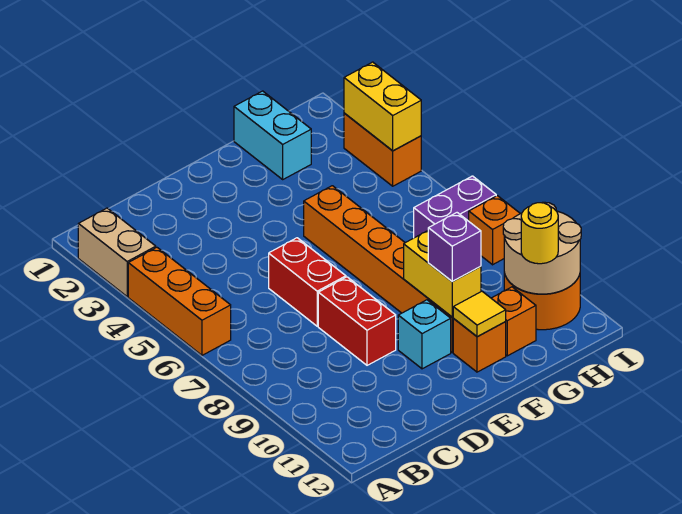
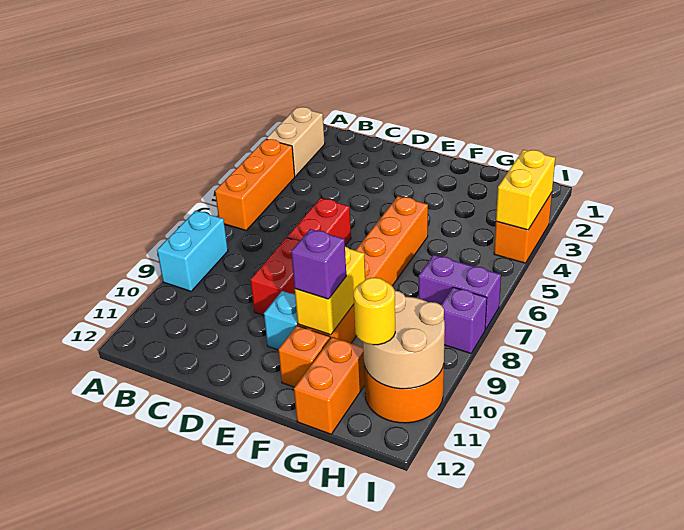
yellow 1x1 tile [453,291,506,337] -> none
cyan 1x2 brick [234,91,311,179] -> cyan 1x2 brick moved to [157,211,228,291]
orange 1x1 brick [491,287,536,356] -> orange 1x2 brick [294,337,365,434]
orange 1x1 brick [469,196,520,265] -> purple 1x1 brick [441,287,487,353]

